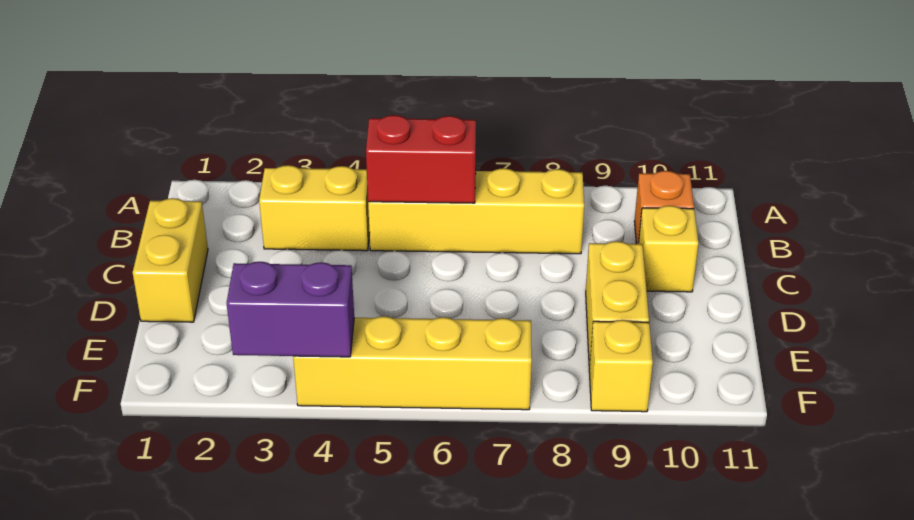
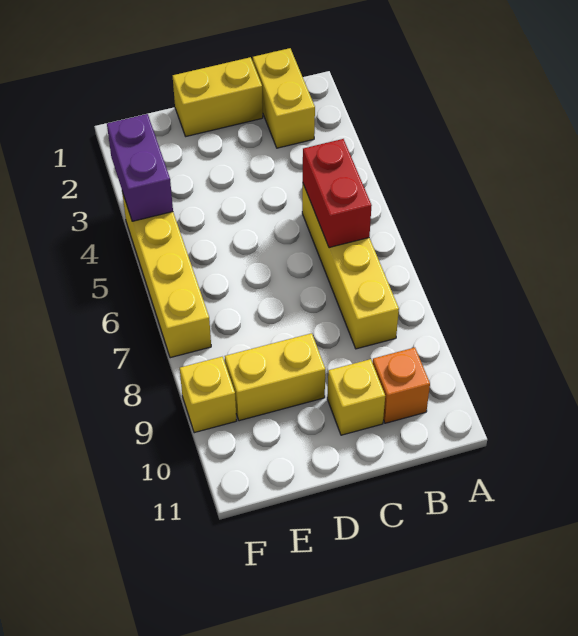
yellow 1x2 brick [259,165,370,251] -> yellow 1x2 brick moved to [253,48,315,148]

